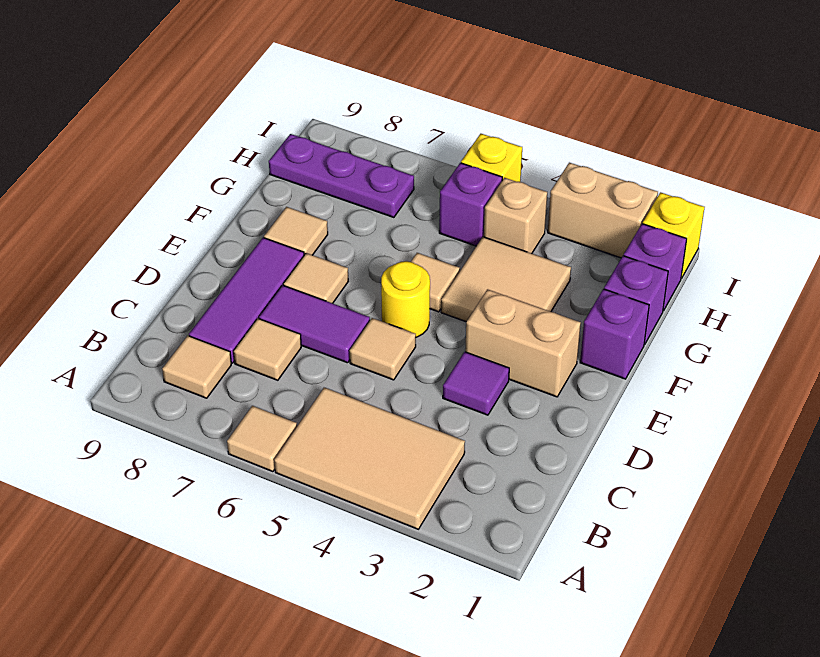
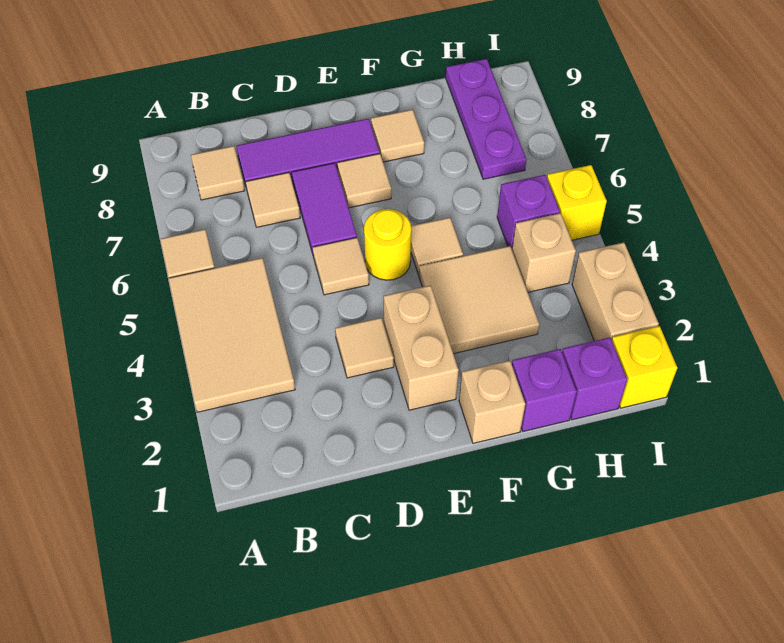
purple 1x1 tile [443,352,509,415] -> tan 1x1 tile [335,318,394,378]
purple 1x1 brick [580,289,649,379] -> tan 1x1 brick [459,361,525,443]

